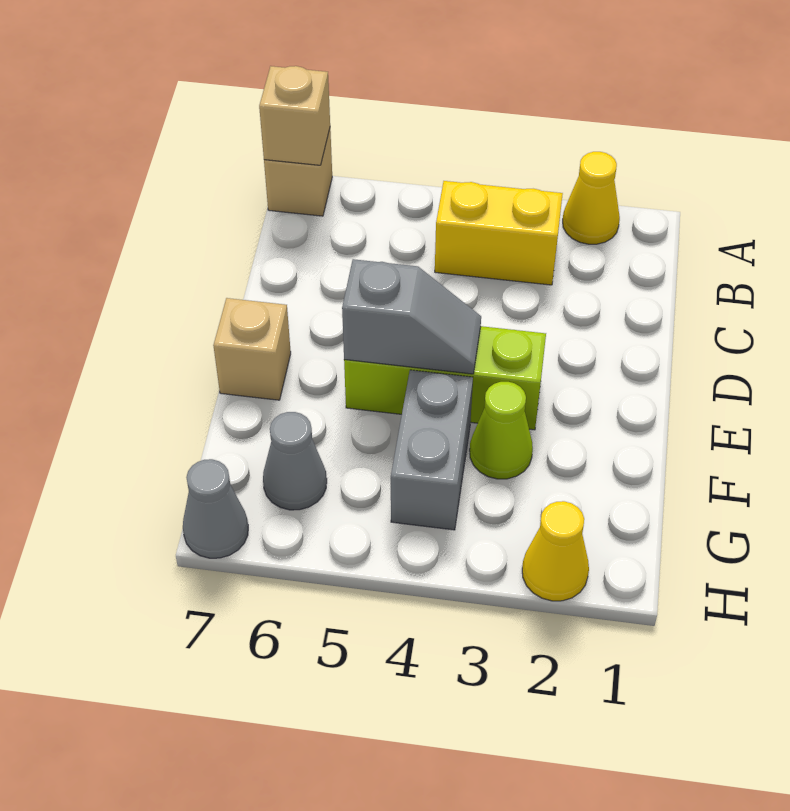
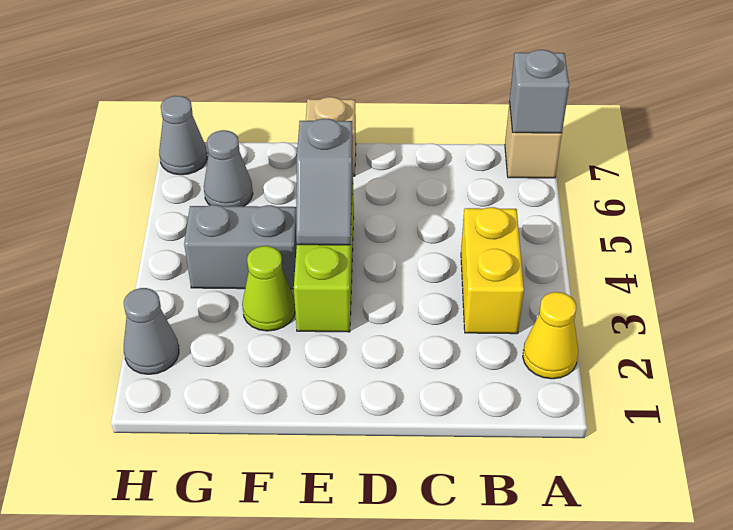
tan 1x1 brick [259,66,330,165] -> grey 1x1 brick [510,50,569,133]
yellow 1x1 cone [522,501,589,601] -> grey 1x1 cone [124,288,179,374]

